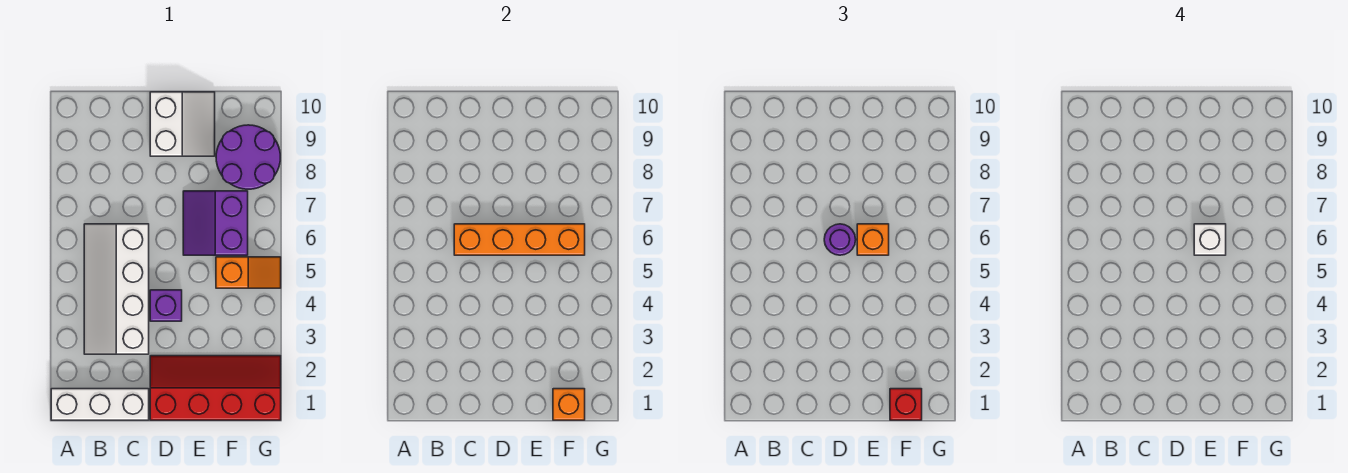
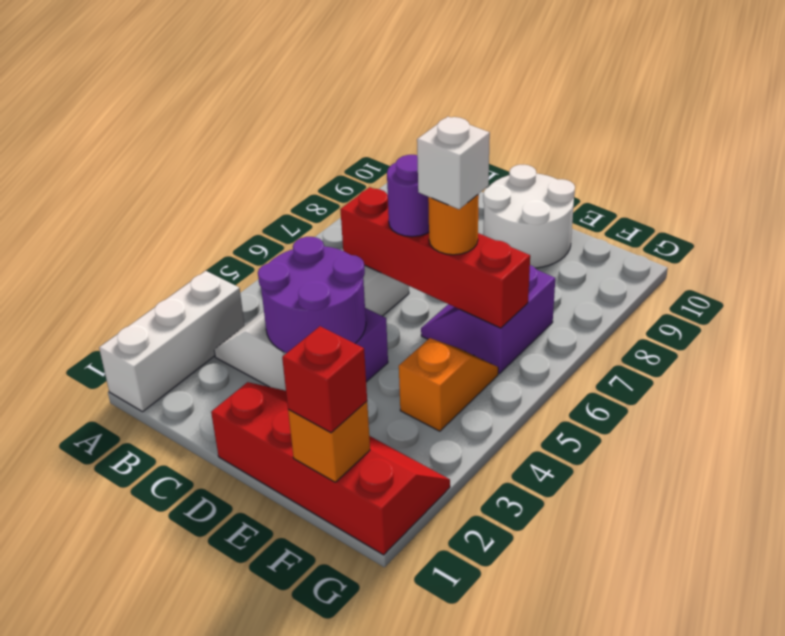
white 1x3 brick [51,389,149,420] -> white 1x3 brick turned to [99,271,245,412]
orange 1x4 brick [454,224,585,255] -> red 1x4 brick [340,187,530,328]
white 2x2 slope [150,92,215,156] -> white 2x2 round brick [483,165,575,268]
orange 1x1 brick [857,224,889,255] -> orange 1x1 round brick [428,194,479,255]
orange 1x2 slope [216,257,281,288] -> orange 1x2 slope turned to [399,338,498,431]
purple 2x2 round brick [216,125,280,189] -> purple 2x2 round brick moved to [258,237,366,353]

